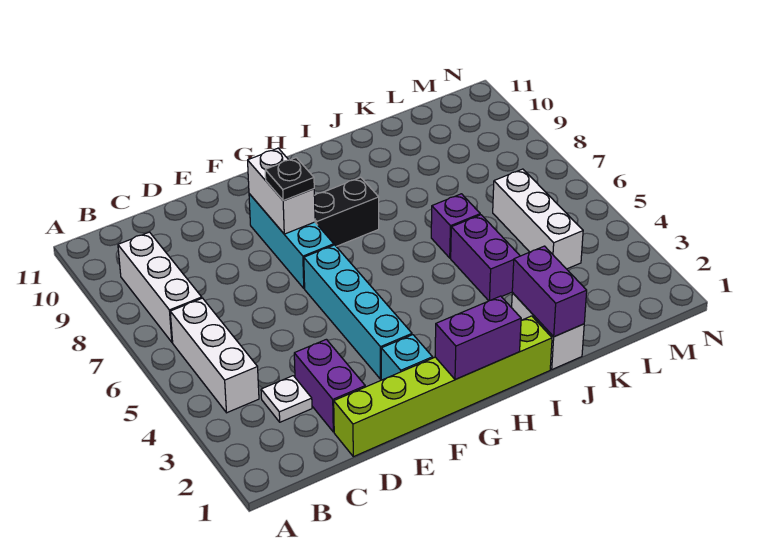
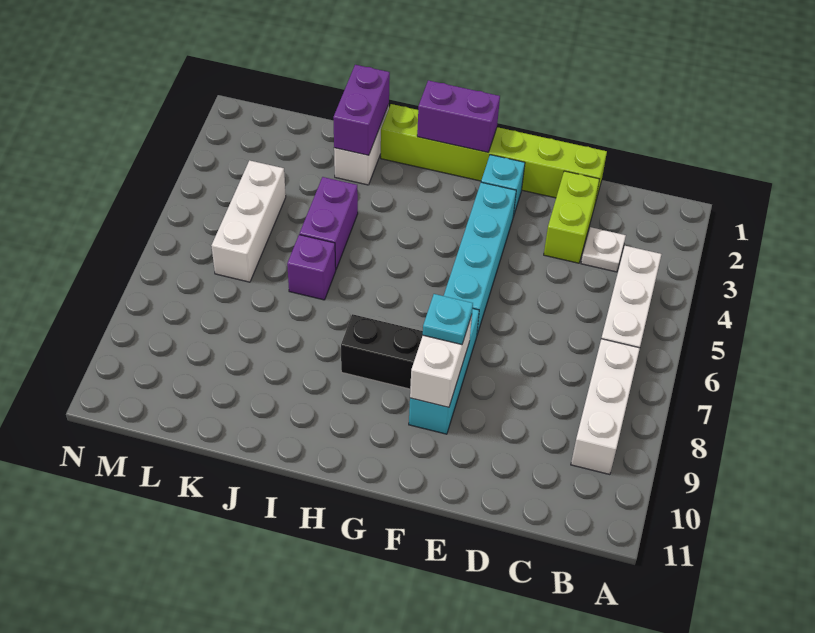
purple 1x2 brick [294,339,365,432] -> lime 1x2 brick [544,171,600,263]
black 1x1 plate [265,158,314,201] -> cyan 1x1 plate [423,294,473,345]

